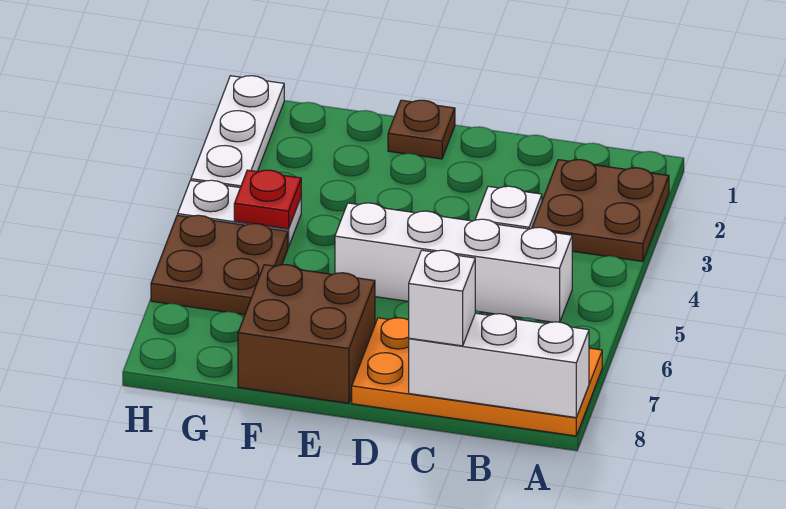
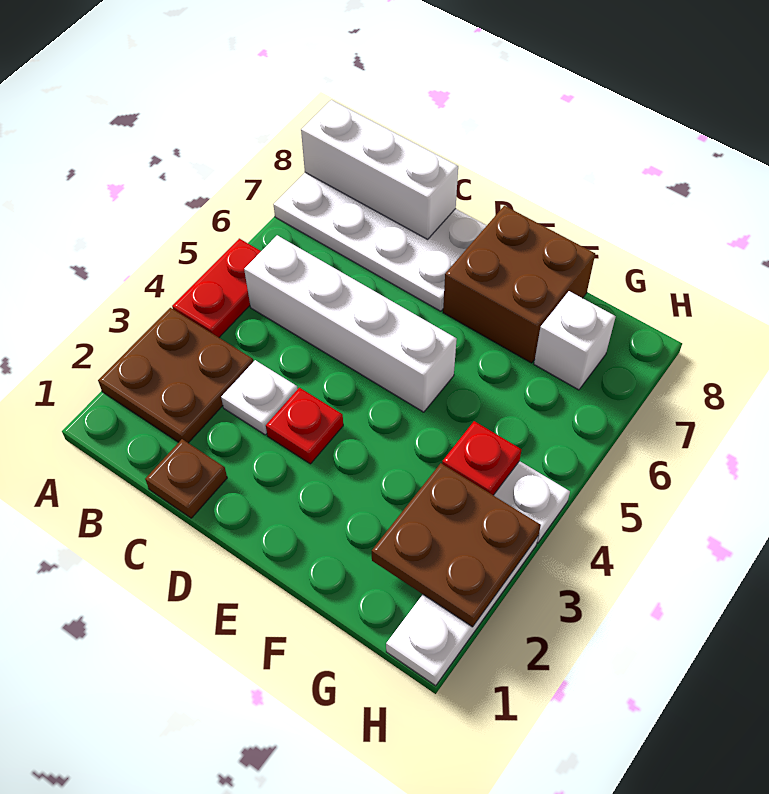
none -> red 1x2 plate [172,239,261,337]
orange 2x4 plate [352,318,602,436] -> white 2x4 plate [273,173,487,311]
white 1x1 brick [408,250,475,346] -> white 1x1 brick moved to [534,291,616,390]
none -> red 1x1 plate [266,388,343,464]
brown 1x1 plate [388,100,455,159] -> brown 1x1 plate moved to [145,439,227,518]
brown 2x2 plate [151,215,288,315] -> brown 2x2 plate moved to [372,463,541,627]

